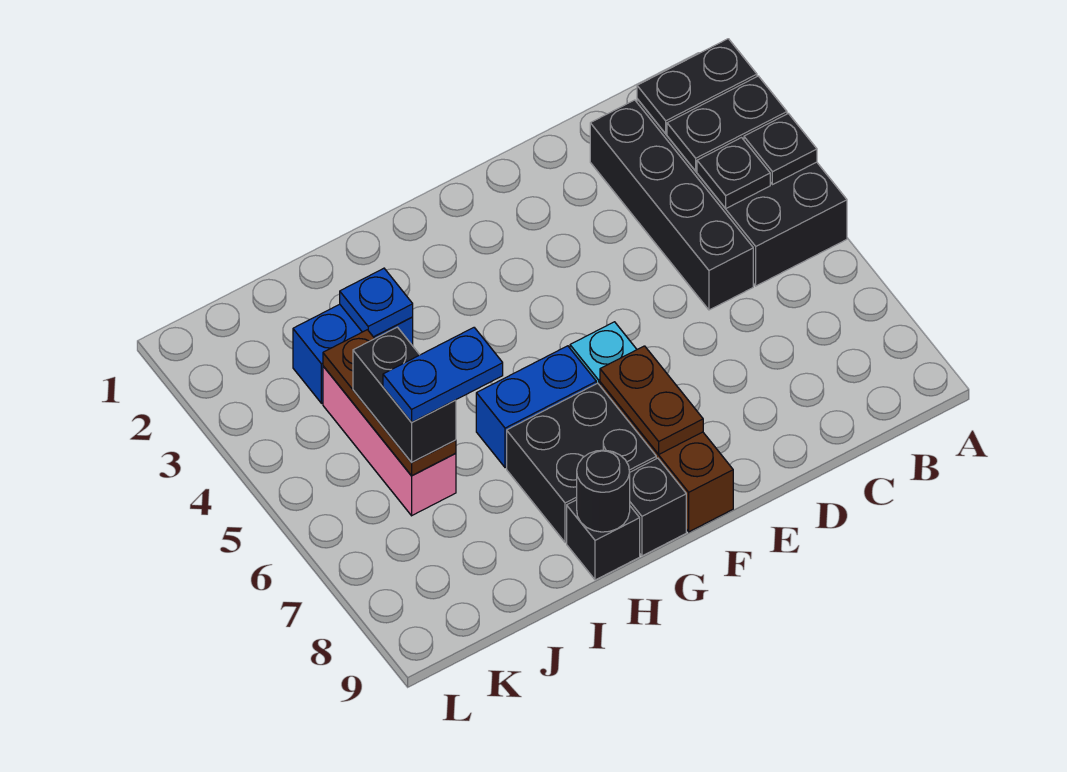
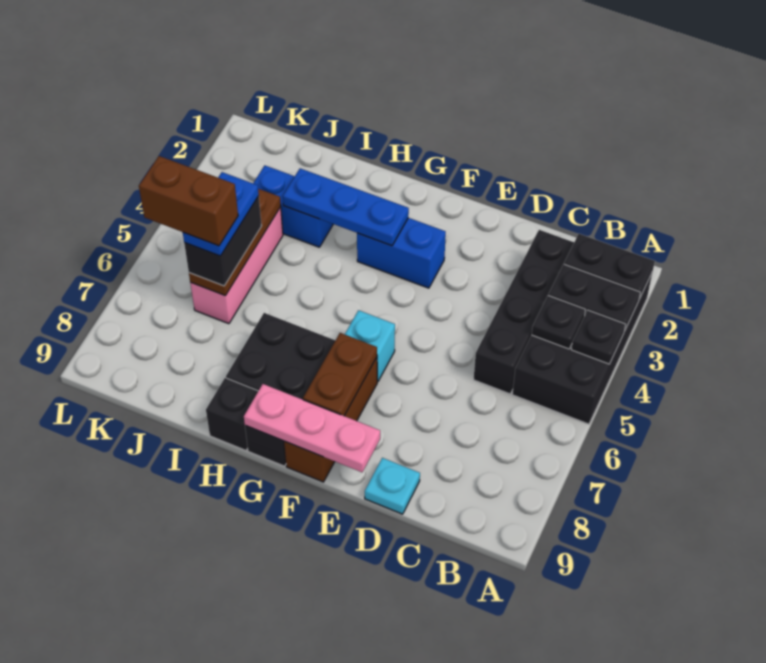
none -> cyan 1x1 plate [365,458,420,514]
none -> pink 1x3 plate [244,384,380,472]
blue 1x2 brick [476,346,596,468] -> blue 1x2 brick moved to [357,218,446,288]
black 1x1 round brick [577,450,630,532] -> none
blue 1x1 plate [340,268,413,337] -> blue 1x3 plate [283,168,409,246]
blue 1x2 plate [383,328,503,422] -> blue 1x2 plate turned to [183,172,259,256]
none -> brown 1x2 brick [139,156,238,246]

